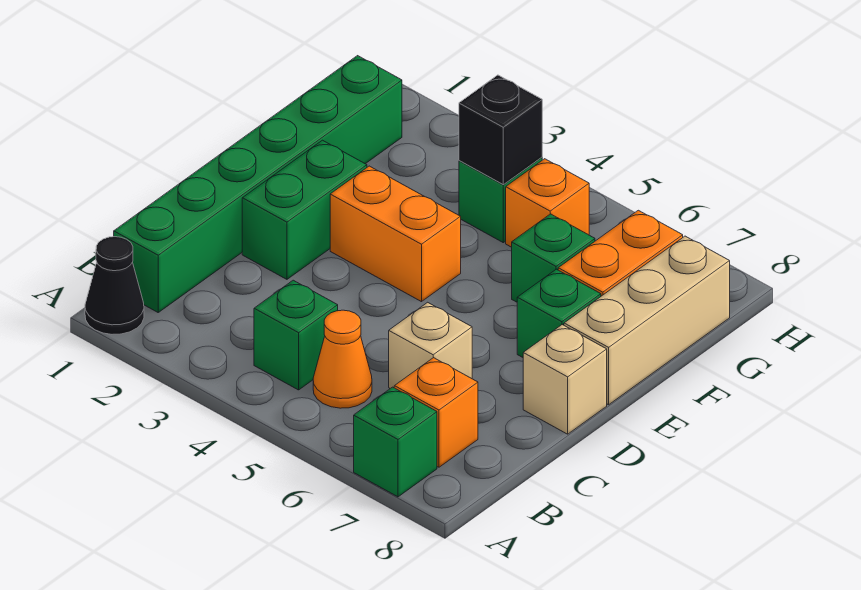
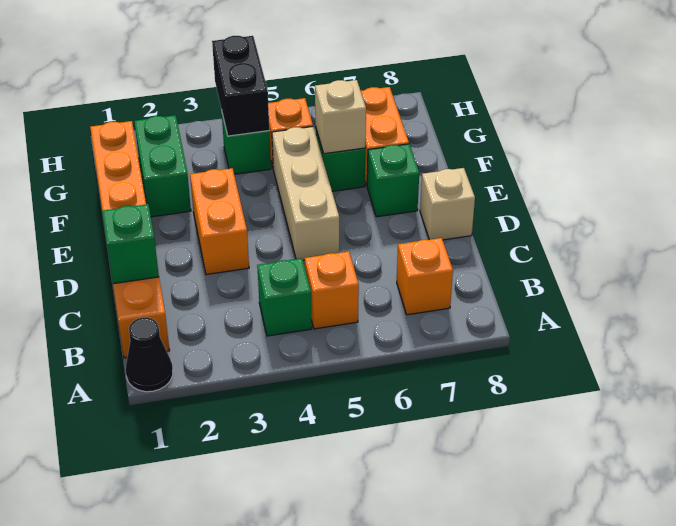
green 1x1 brick [354,387,437,497] -> green 1x1 brick moved to [102,204,159,284]
green 1x6 brick [114,56,402,312] -> orange 1x6 brick [90,121,170,358]
orange 1x1 cone [313,310,372,408] -> orange 1x1 brick [305,251,359,329]
tan 1x1 brick [389,302,472,388] -> tan 1x1 brick moved to [315,80,366,154]
green 1x2 brick [242,140,367,279] -> green 1x2 brick moved to [134,115,191,217]
orange 1x2 brick [330,166,461,302] -> orange 1x2 brick turned to [190,168,249,275]
tan 1x3 brick [564,236,730,405] -> tan 1x3 brick moved to [272,127,339,260]
black 1x1 brick [459,75,542,185] -> black 1x2 brick [212,36,269,136]

